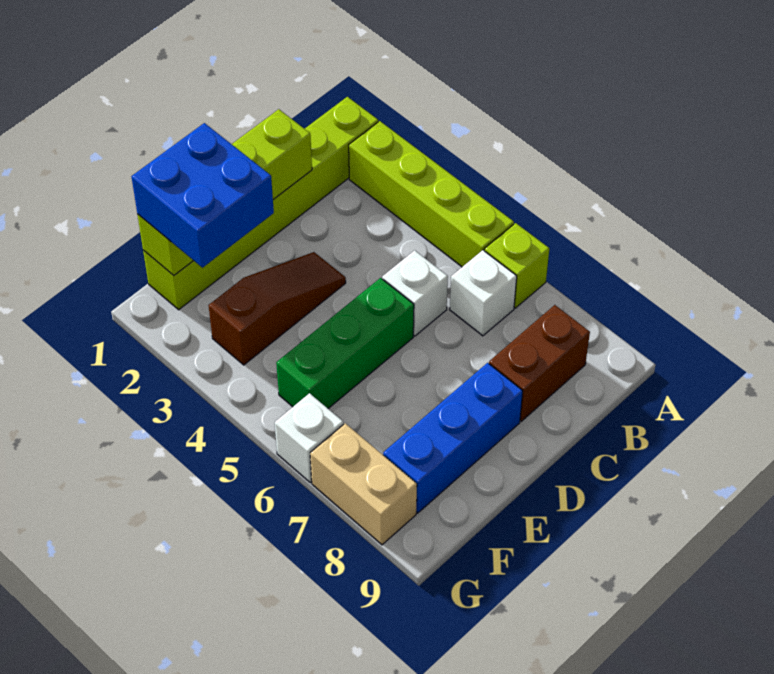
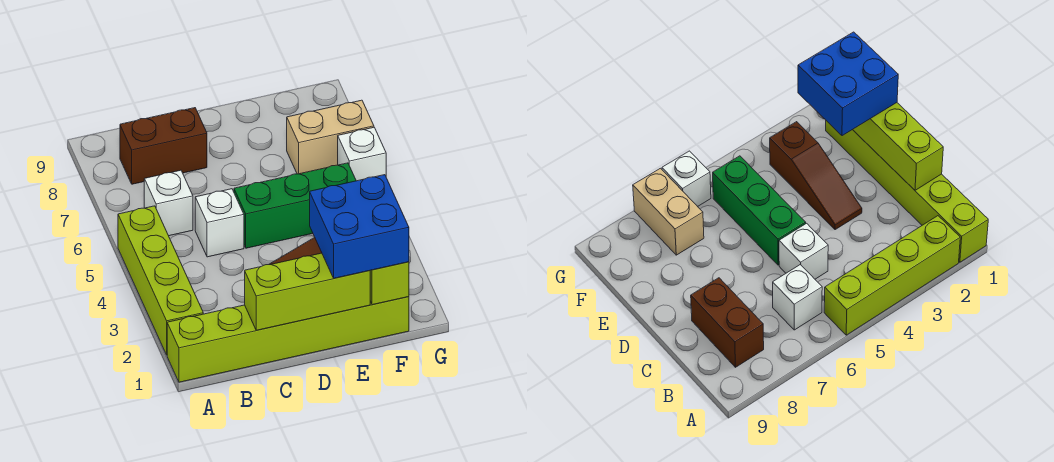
lime 1x1 brick [484,223,549,308] -> none
blue 1x3 brick [383,363,523,513] -> none
tan 1x2 brick [310,423,417,545] -> tan 1x2 brick turned to [287,100,374,174]

